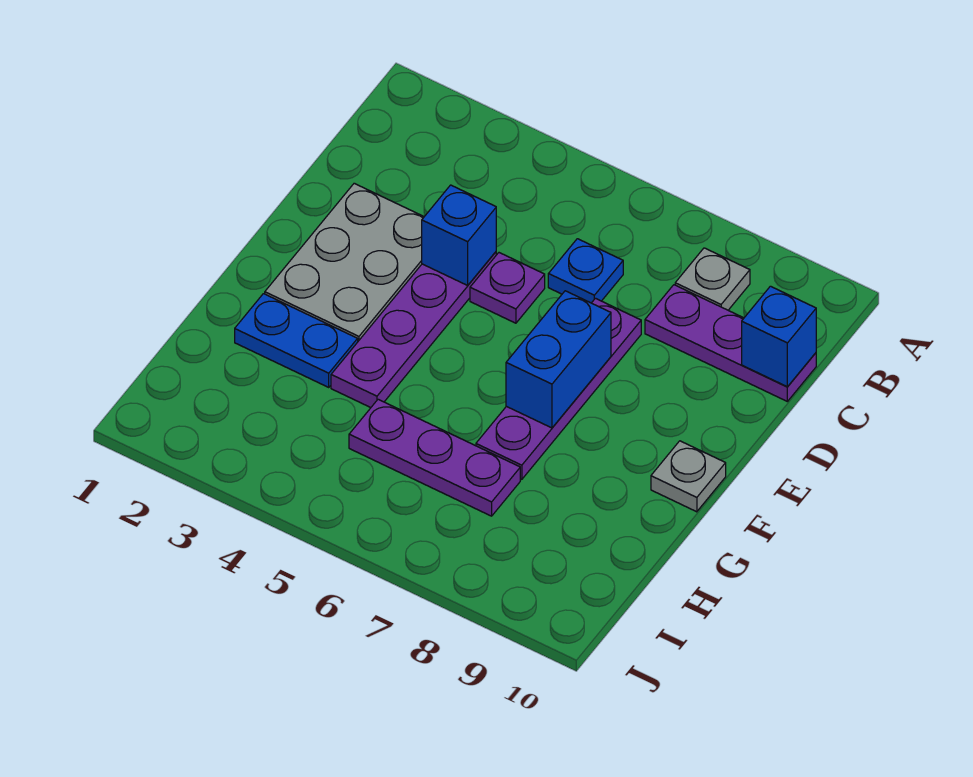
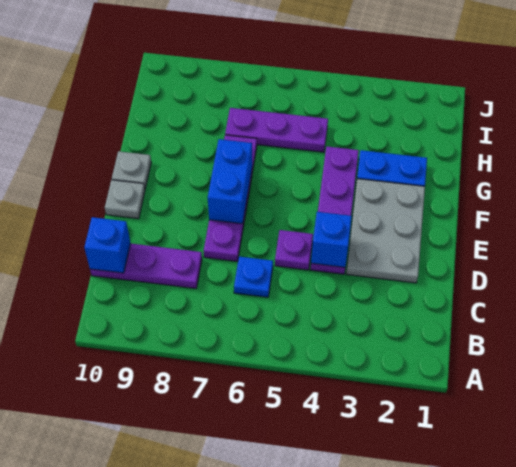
grey 1x1 plate [675,248,750,310] -> grey 1x1 plate moved to [105,180,145,219]

